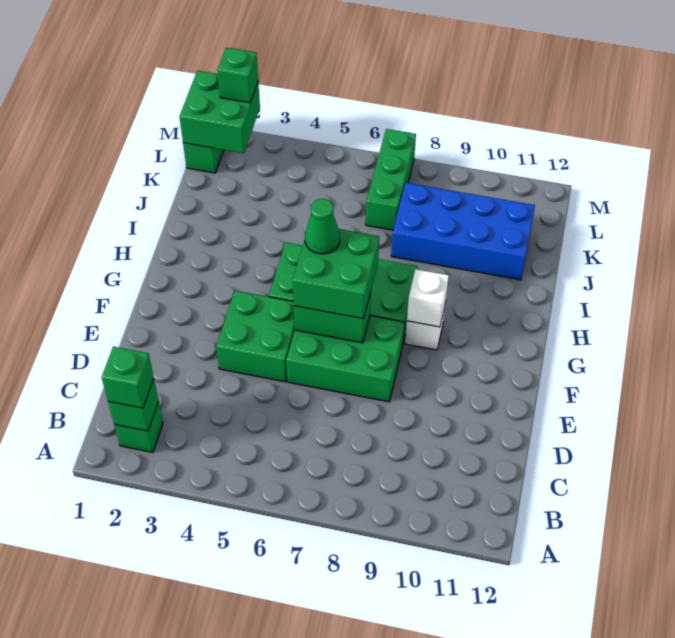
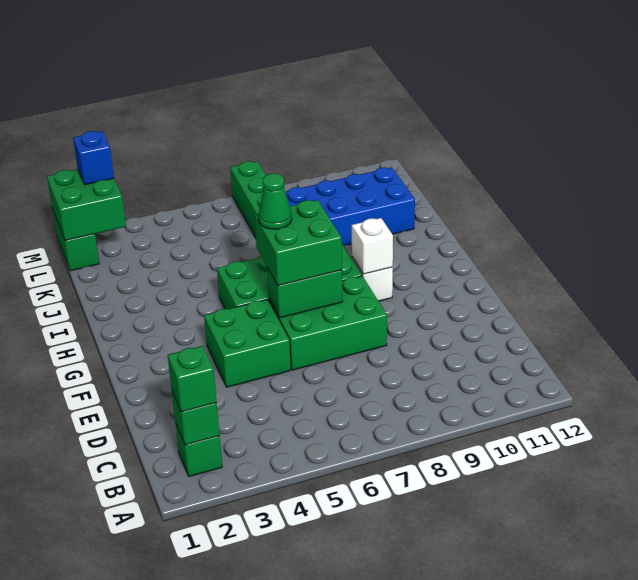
green 1x1 brick [217,48,258,103] -> blue 1x1 brick [73,131,114,185]

